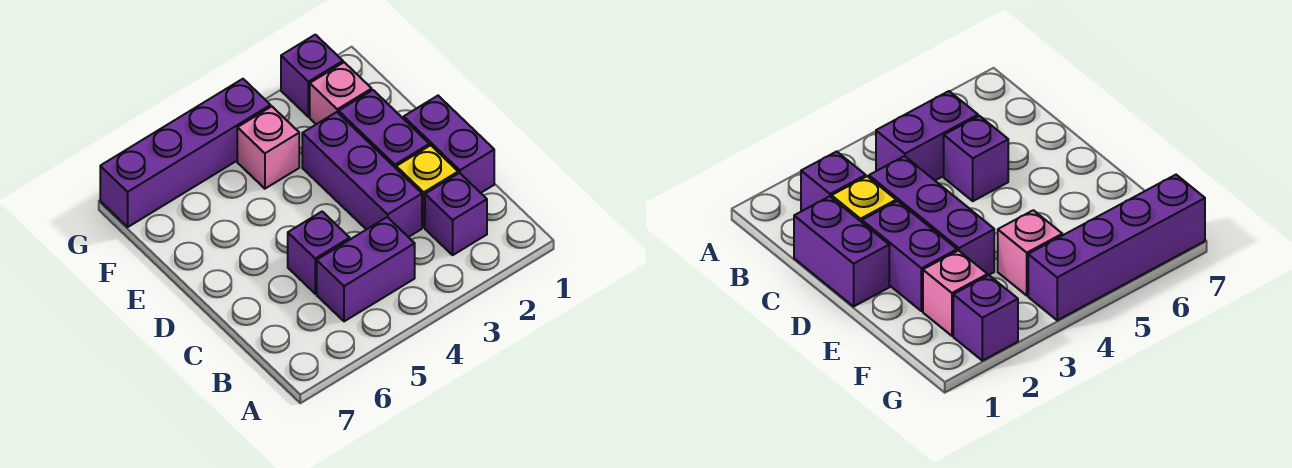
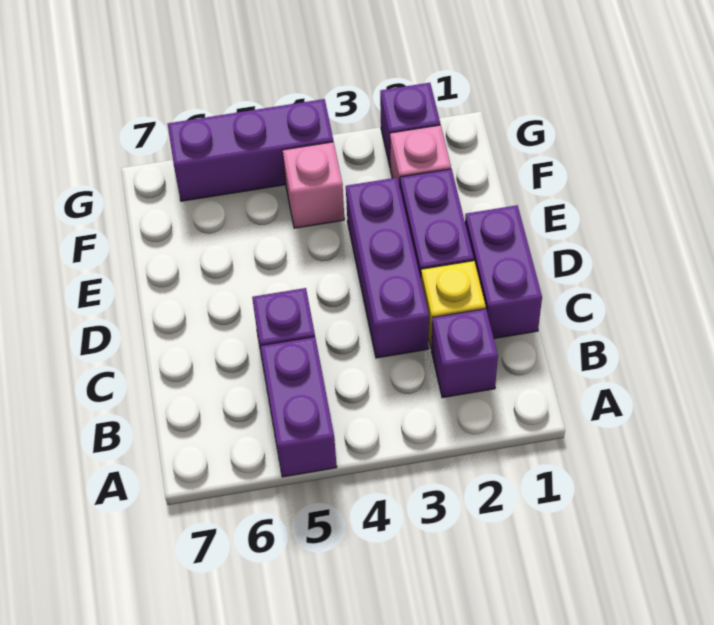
purple 1x2 brick [317,217,415,321] -> purple 1x2 brick turned to [261,337,337,477]
purple 1x4 brick [100,79,271,227] -> purple 1x3 brick [168,99,333,201]

